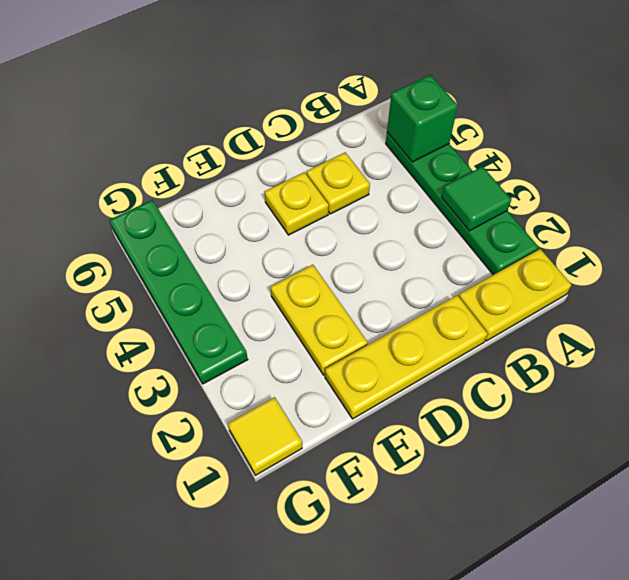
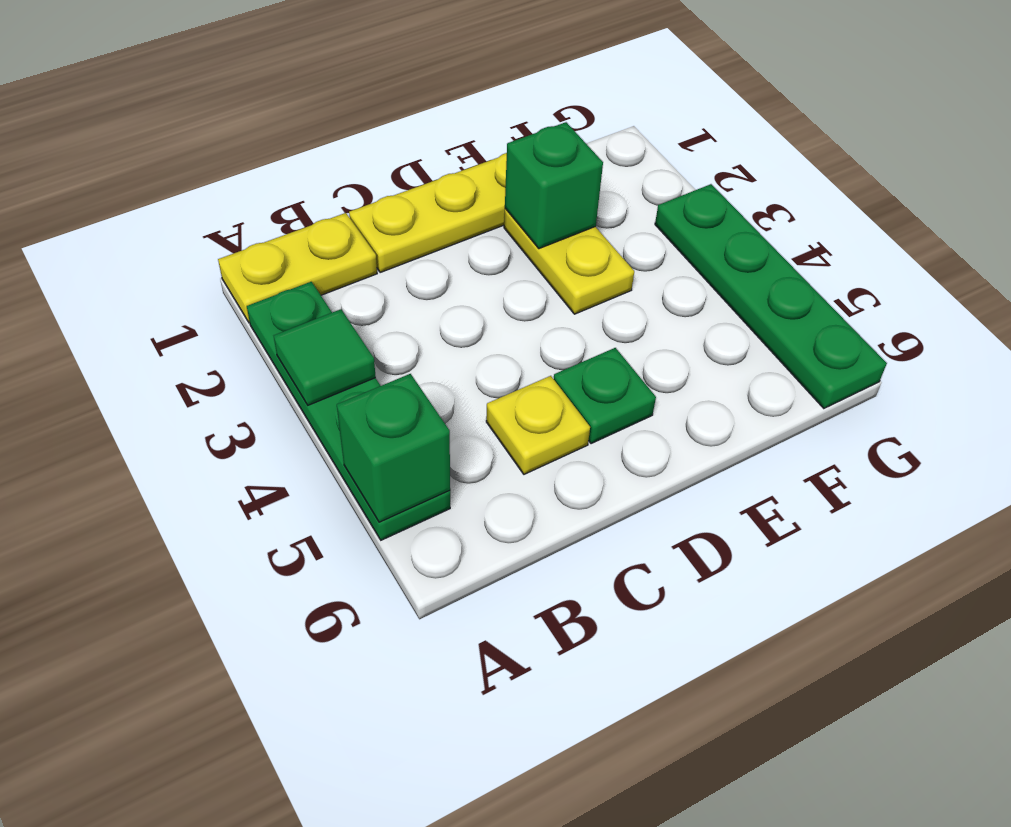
yellow 1x1 plate [265,172,329,235] -> green 1x1 plate [554,348,656,444]
none -> green 1x1 brick [505,122,603,249]
yellow 1x1 tile [228,397,302,475] -> none

